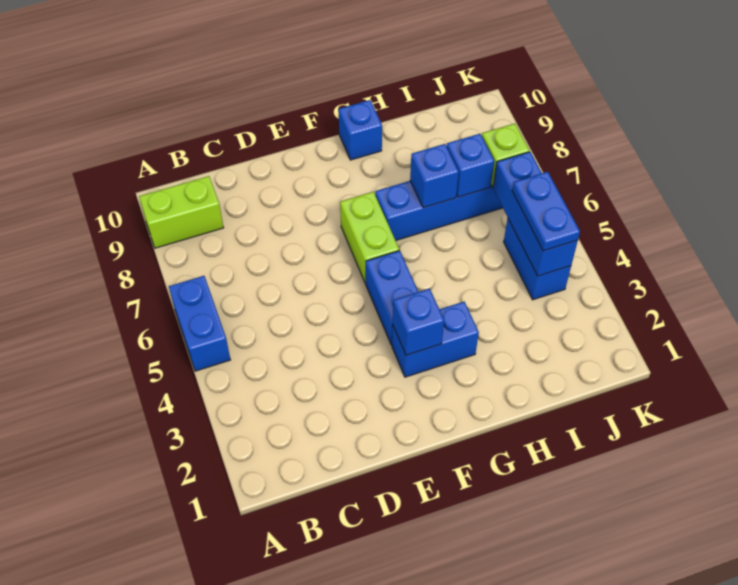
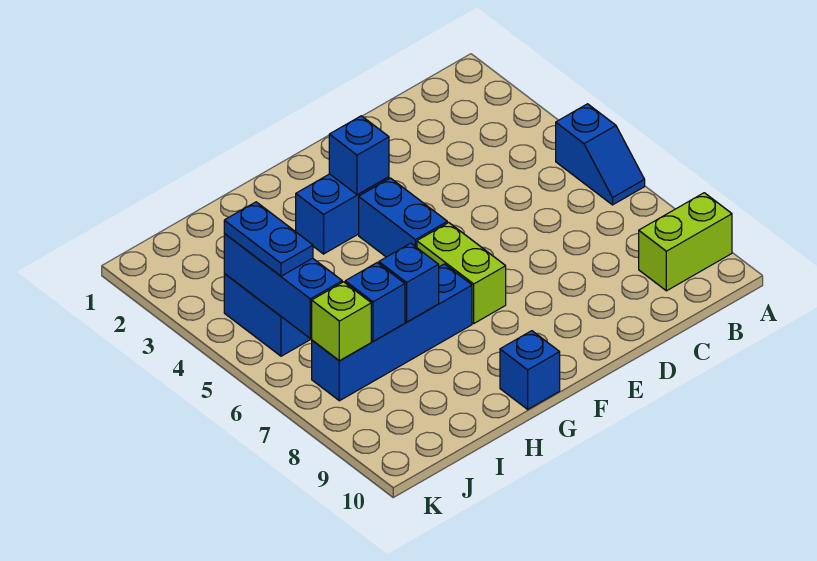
blue 1x2 brick [169,276,231,371] -> blue 1x2 slope [556,104,645,205]

